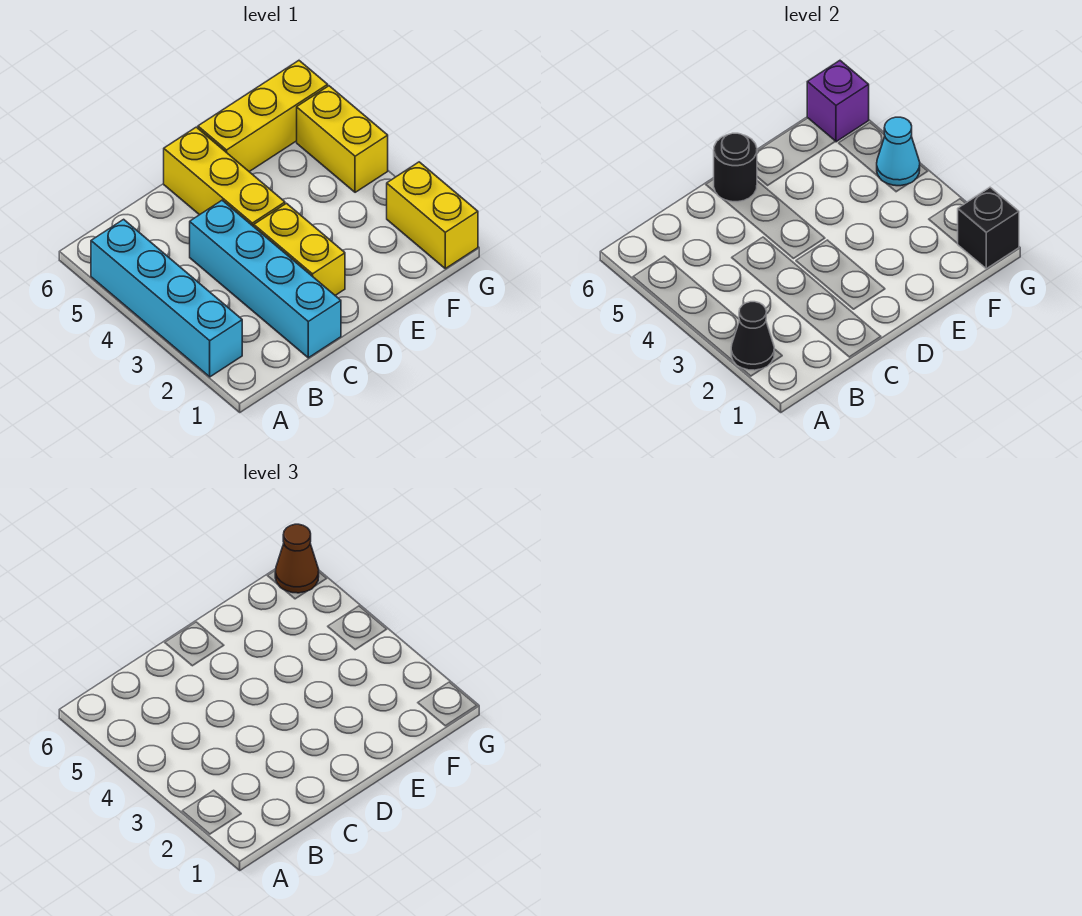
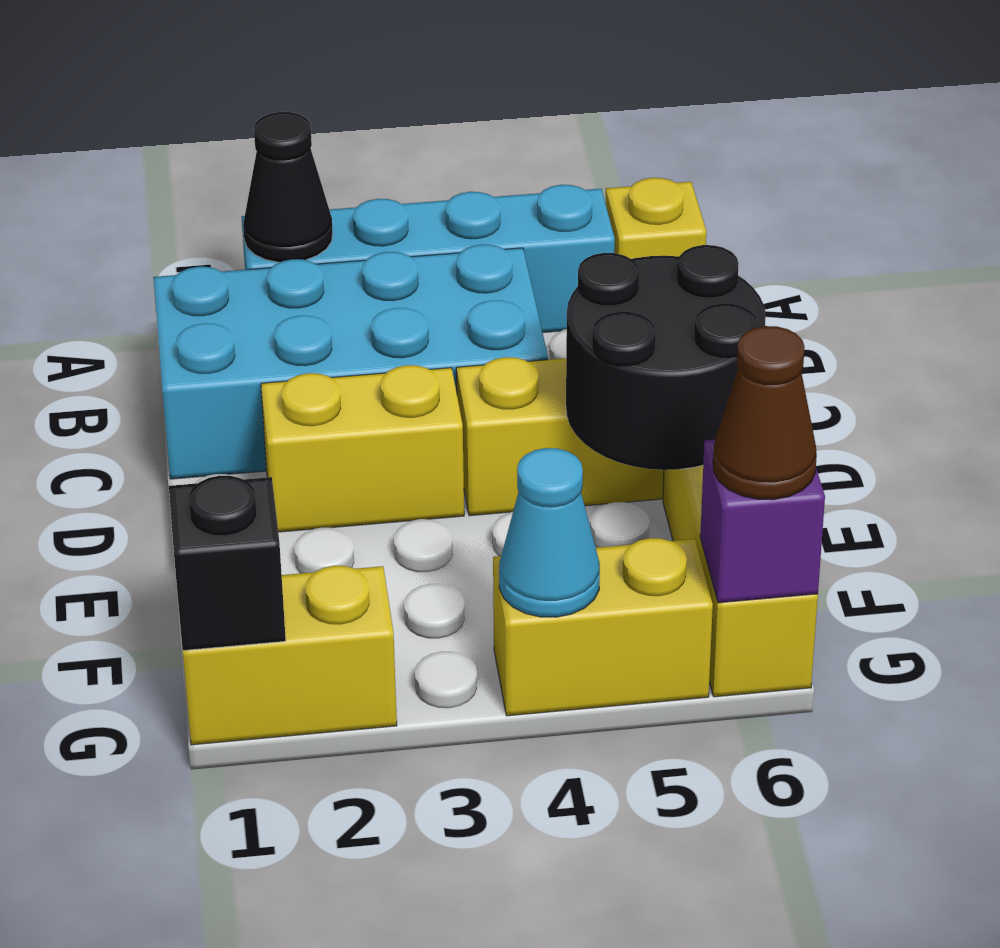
none -> yellow 1x1 brick [605,178,706,259]
cyan 1x4 brick [190,200,341,358] -> cyan 2x4 brick [153,244,548,479]
black 1x1 round brick [714,133,757,202] -> black 2x2 round brick [566,245,766,470]

